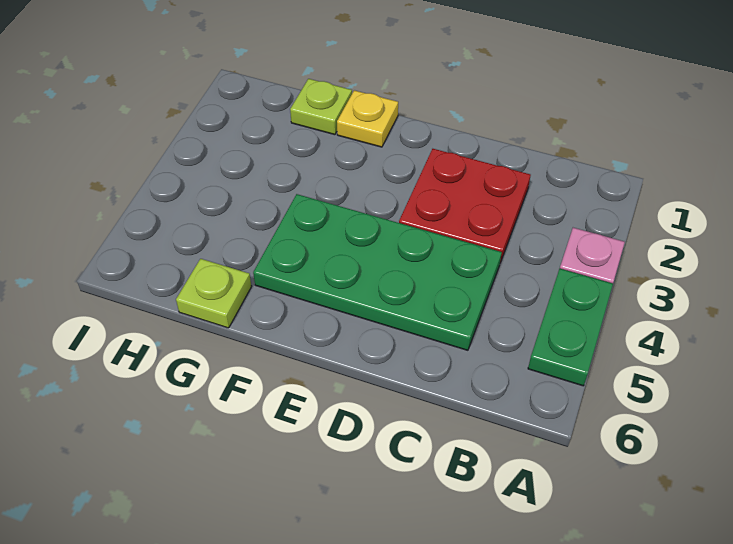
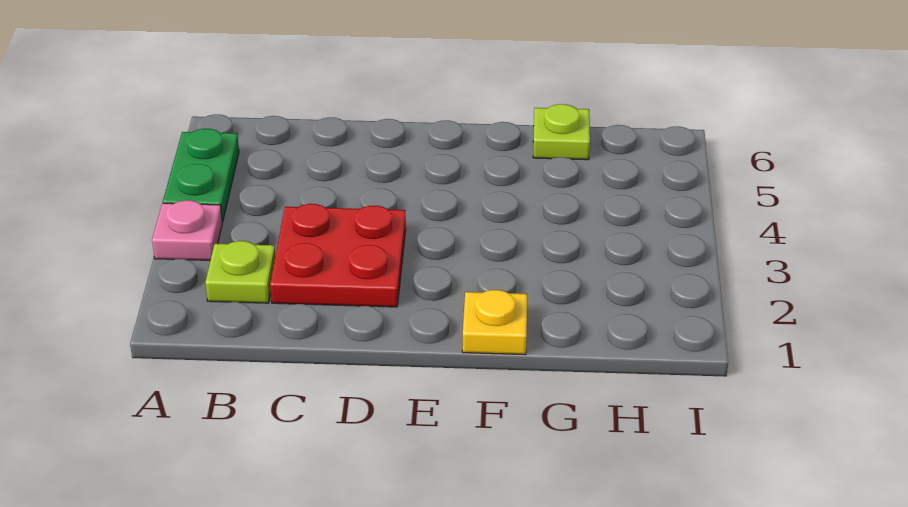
green 2x4 plate [253,194,502,350] -> none
lime 1x1 plate [290,79,352,135] -> lime 1x1 plate moved to [205,241,275,303]

